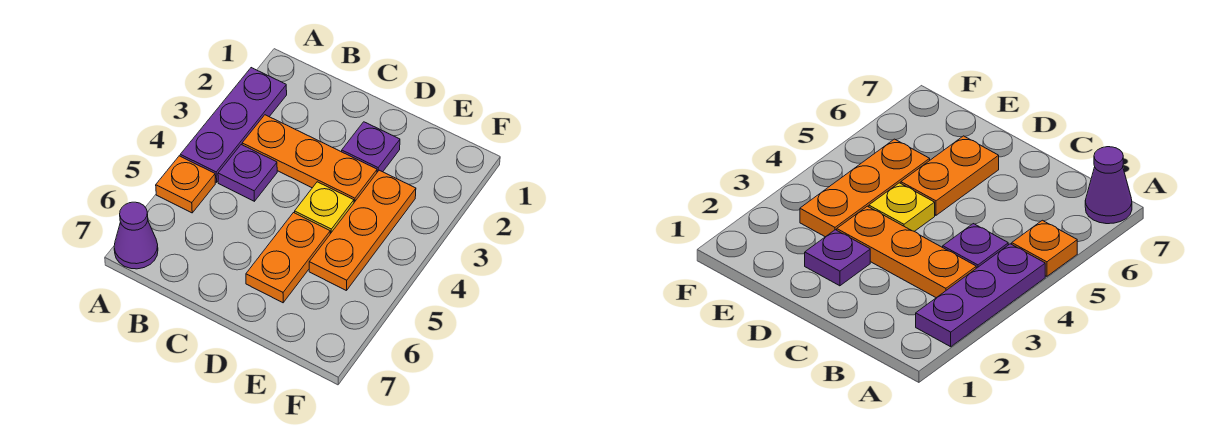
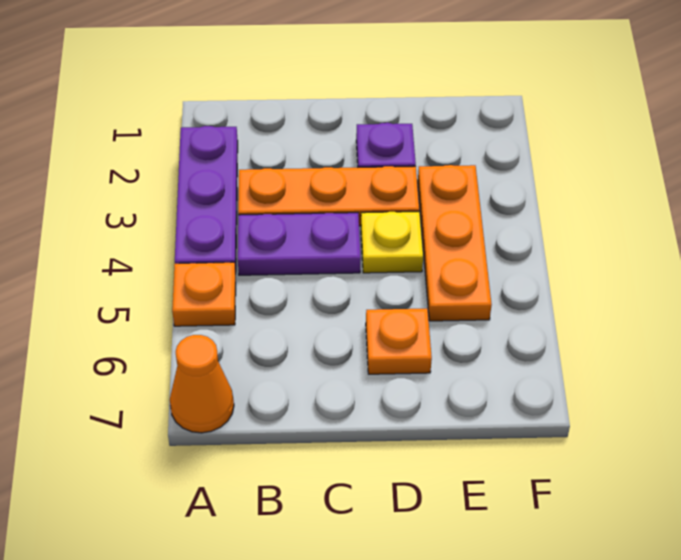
purple 1x1 cone [114,202,158,269] -> orange 1x1 cone [170,335,234,433]
purple 1x1 plate [218,145,277,201] -> purple 1x2 plate [238,213,361,275]
orange 1x2 plate [246,213,330,303] -> orange 1x1 plate [366,308,432,374]

